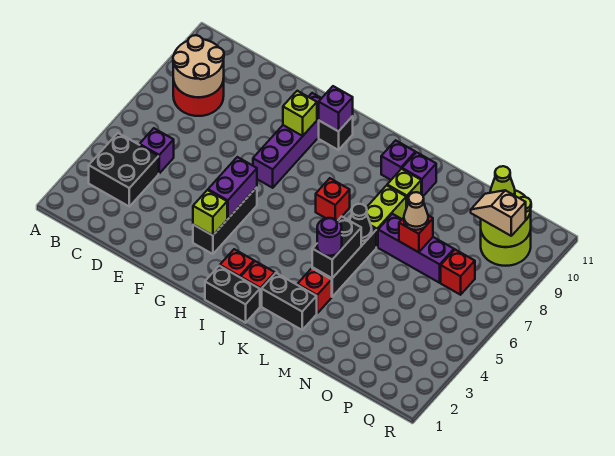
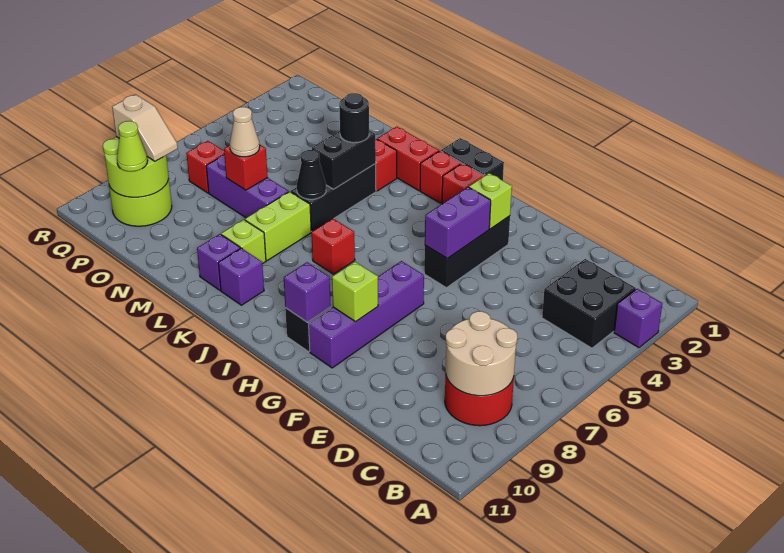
purple 1x1 brick [140,128,174,173] -> purple 1x1 brick moved to [614,289,662,348]
black 1x2 brick [262,273,317,330] -> red 1x2 brick [377,127,439,191]
purple 1x1 round brick [317,218,342,256] -> black 1x1 round brick [339,93,369,143]

